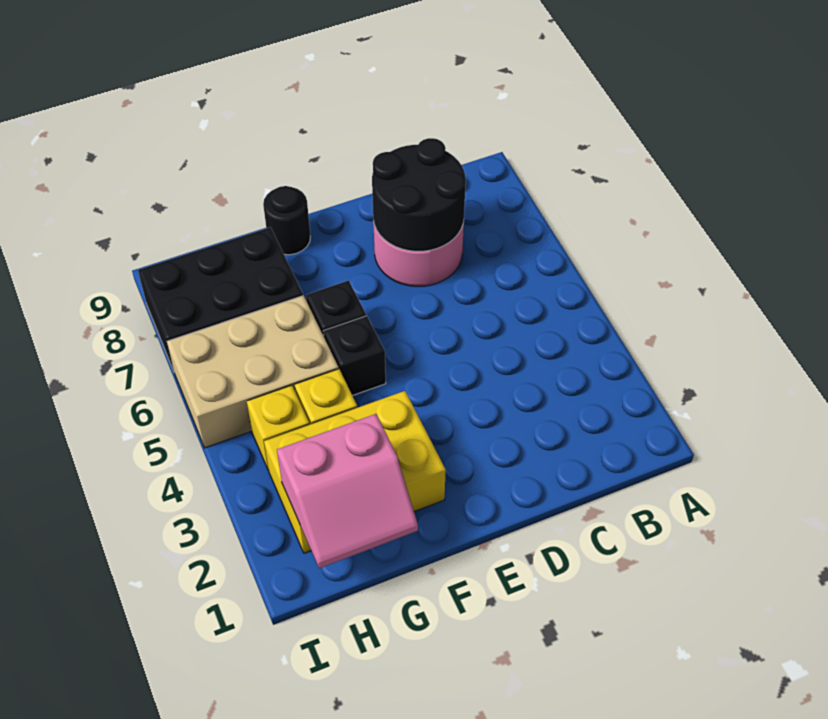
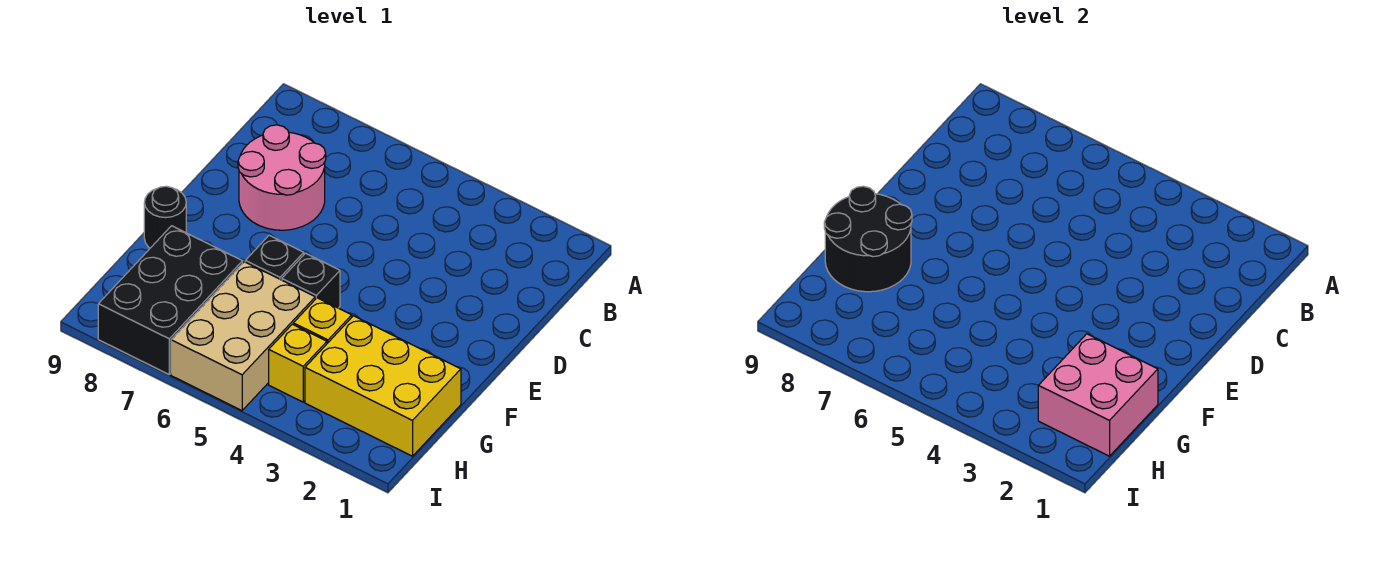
black 2x2 round brick [372,138,466,251] -> black 2x2 round brick moved to [824,186,912,292]
yellow 2x3 brick [264,391,446,553] -> yellow 2x3 brick turned to [305,316,461,456]
pink 2x2 slope [277,414,418,568] -> pink 2x2 brick [1038,334,1158,456]

